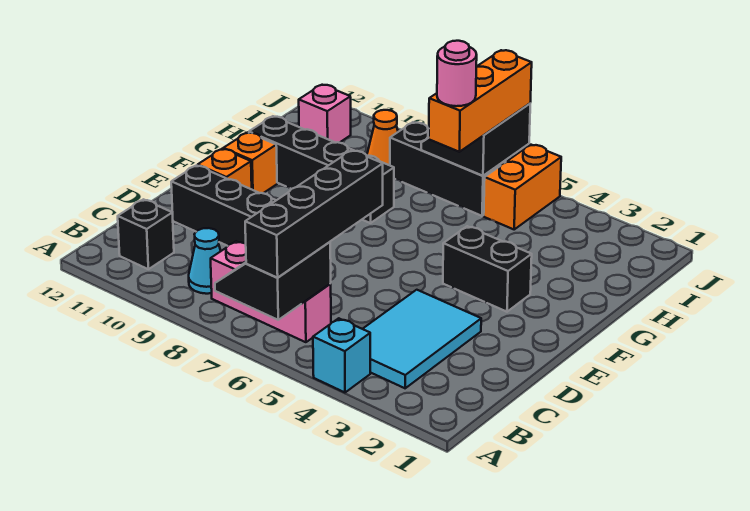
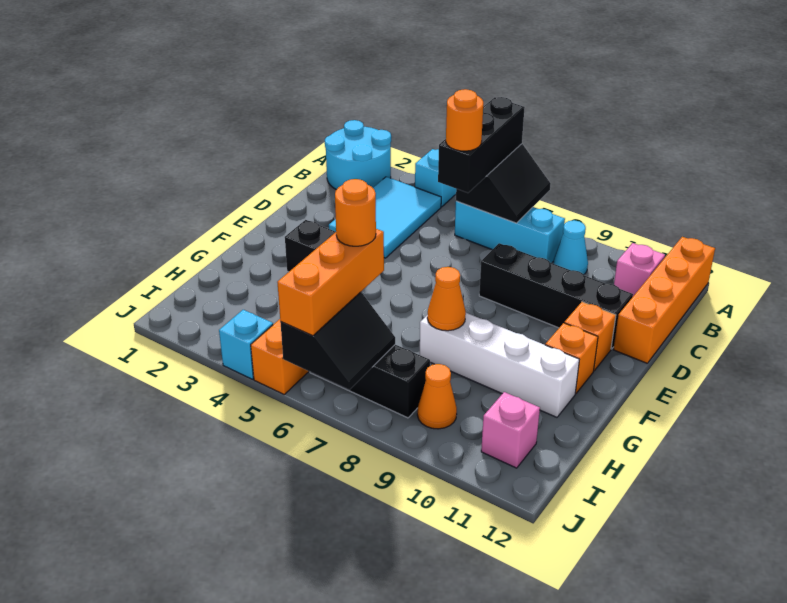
none -> cyan 2x2 round brick [325,120,391,190]
black 1x4 brick [245,150,383,278] -> black 1x3 brick [438,97,525,193]
none -> orange 1x4 brick [613,237,715,363]
pink 1x3 brick [211,241,331,342] -> cyan 1x3 brick [455,201,565,263]
black 1x1 brick [118,199,174,269] -> pink 1x1 brick [614,243,665,296]
none -> orange 1x1 round brick [446,89,483,151]
black 1x4 brick [249,116,394,223] -> white 1x4 brick [420,313,579,417]
none -> orange 1x1 cone [427,267,466,331]
pink 1x1 round brick [437,41,477,106] -> orange 1x1 round brick [335,179,376,246]
none -> cyan 1x1 brick [219,310,273,379]

